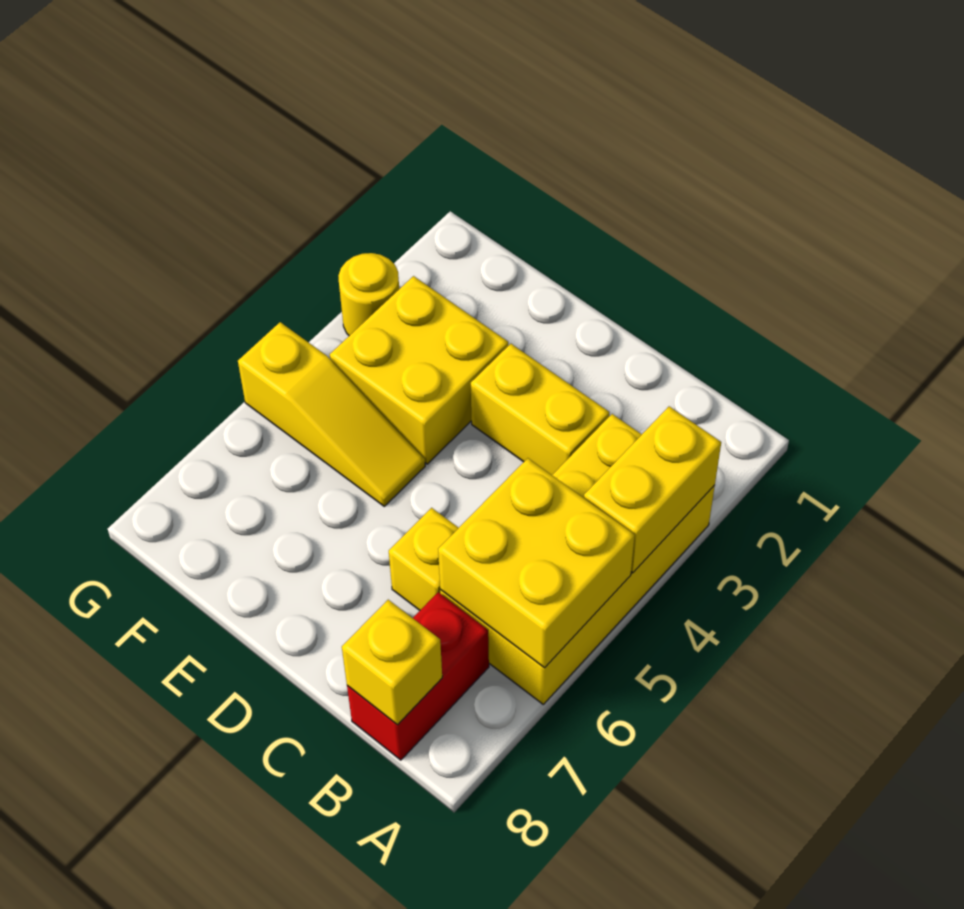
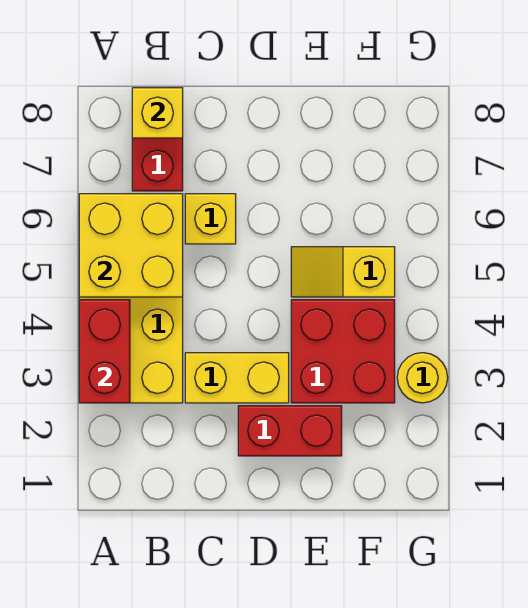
yellow 1x2 brick [584,406,721,573] -> red 1x2 brick [79,300,130,403]
none -> red 1x2 brick [238,406,342,456]
yellow 2x2 brick [330,276,508,464] -> red 2x2 brick [291,300,395,403]
yellow 1x3 slope [238,322,425,506] -> yellow 1x2 slope [291,247,395,297]

